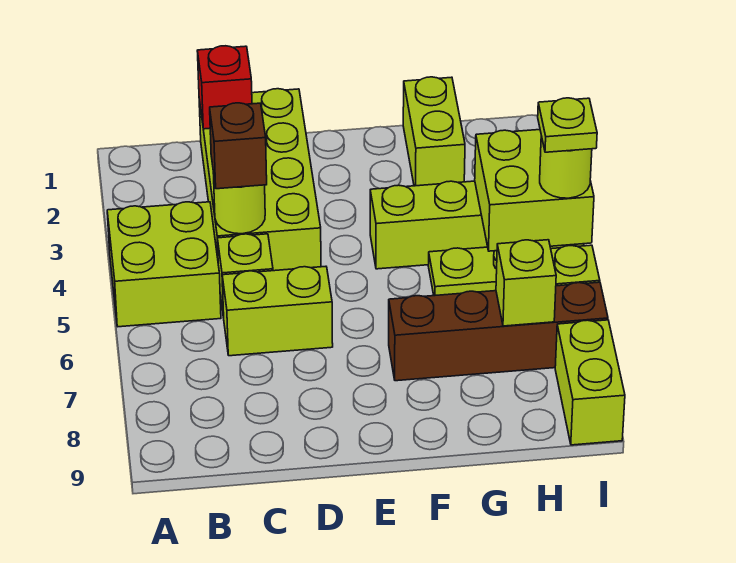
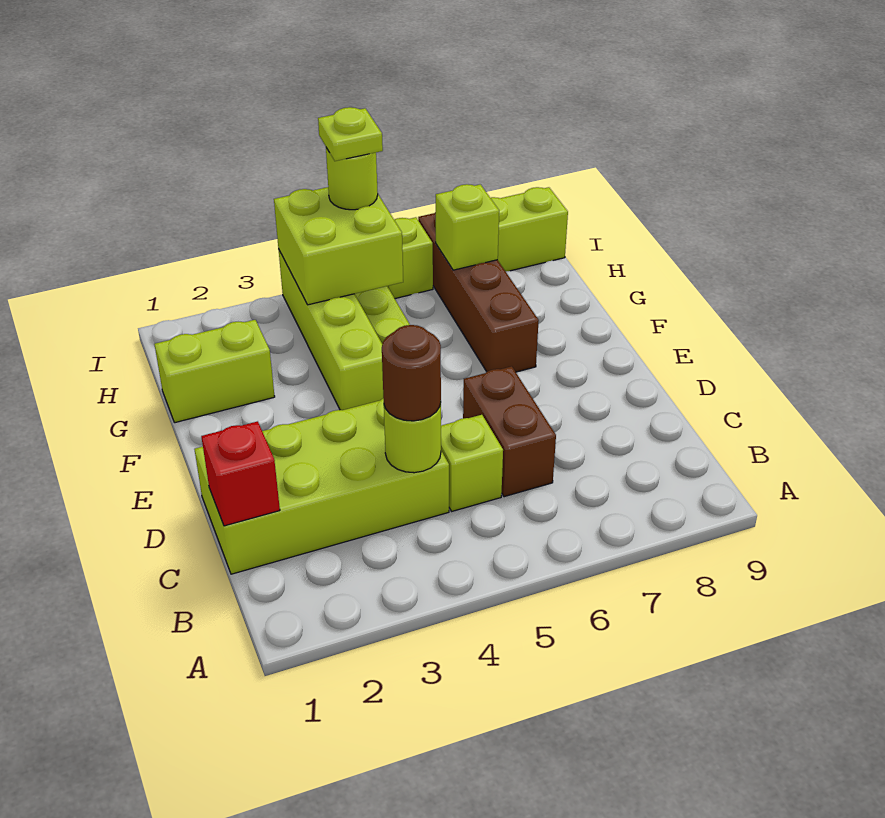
lime 2x2 brick [107,202,221,327] -> none
brown 1x1 brick [210,103,267,189] -> brown 1x1 round brick [382,325,441,421]
lime 1x2 brick [222,266,333,356] -> brown 1x2 brick [463,366,556,497]

